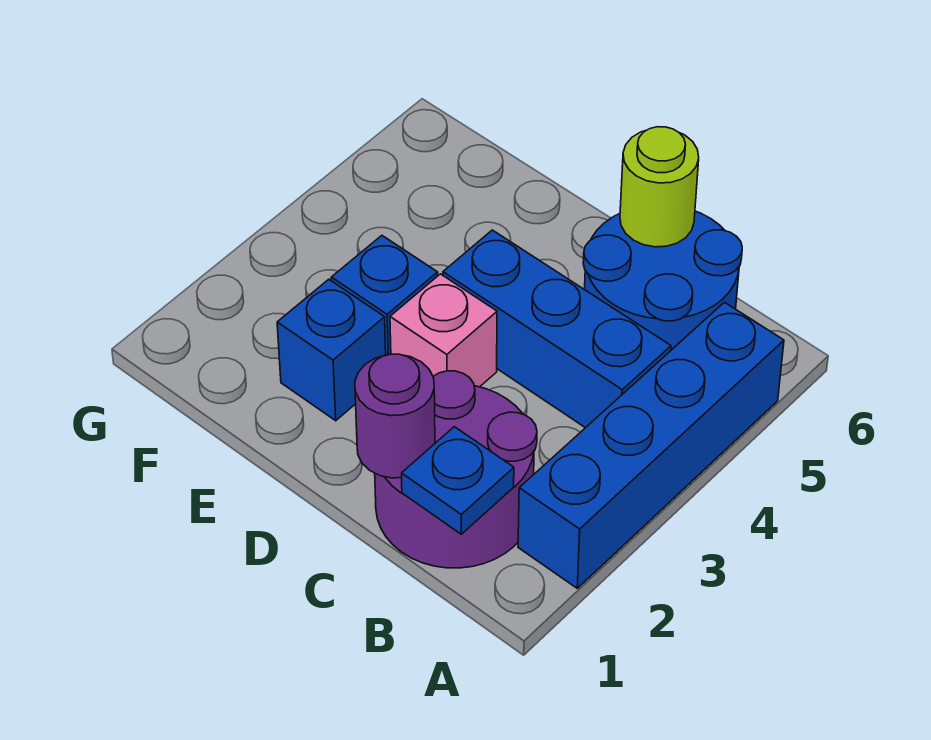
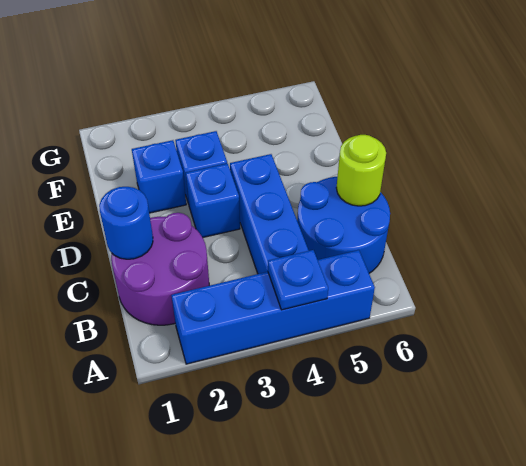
blue 1x1 plate [402,427,514,534] -> blue 1x1 plate moved to [268,250,328,310]
purple 1x1 round brick [355,354,435,478] -> blue 1x1 round brick [99,187,153,259]
pink 1x1 brick [390,274,497,387] -> blue 1x1 brick [186,164,240,237]

